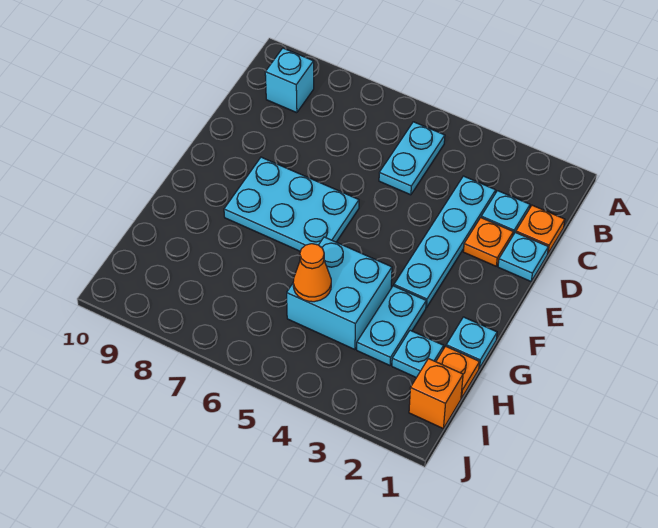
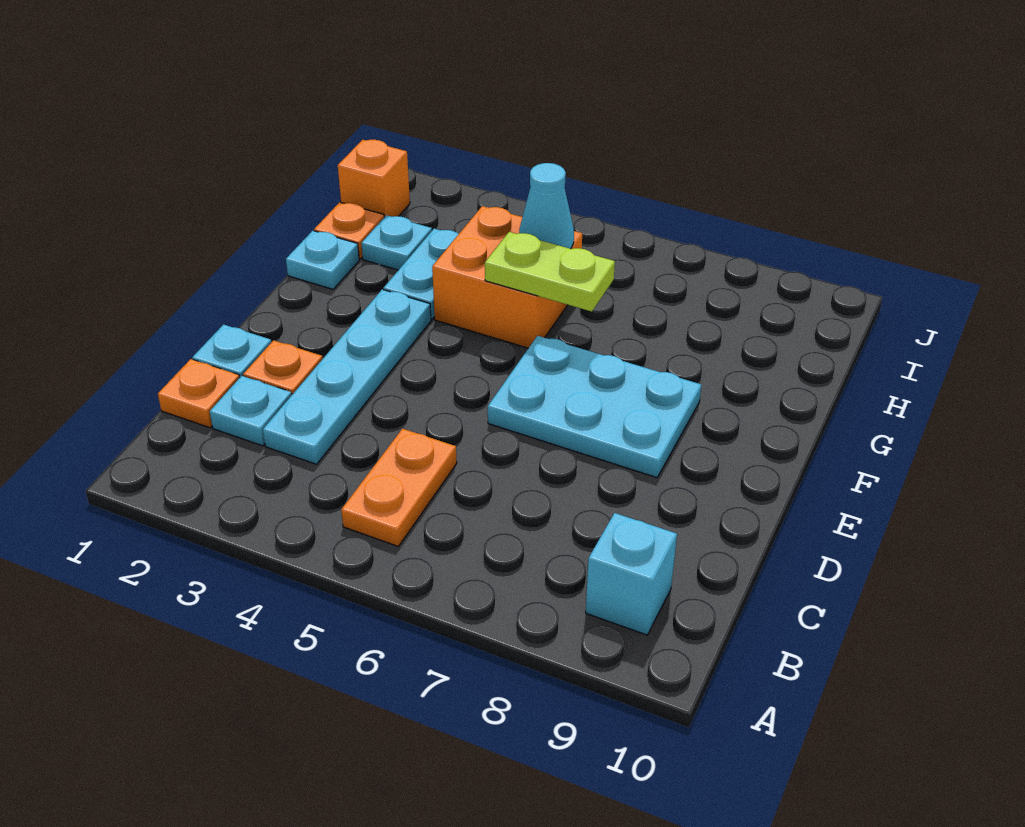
cyan 1x2 plate [379,122,445,195] -> orange 1x2 plate [341,429,457,546]
cyan 2x2 brick [287,237,392,350] -> orange 2x2 brick [432,206,582,348]
none -> lime 1x2 plate [485,232,615,312]
orange 1x1 cone [293,244,331,302] -> cyan 1x1 cone [519,163,574,249]

